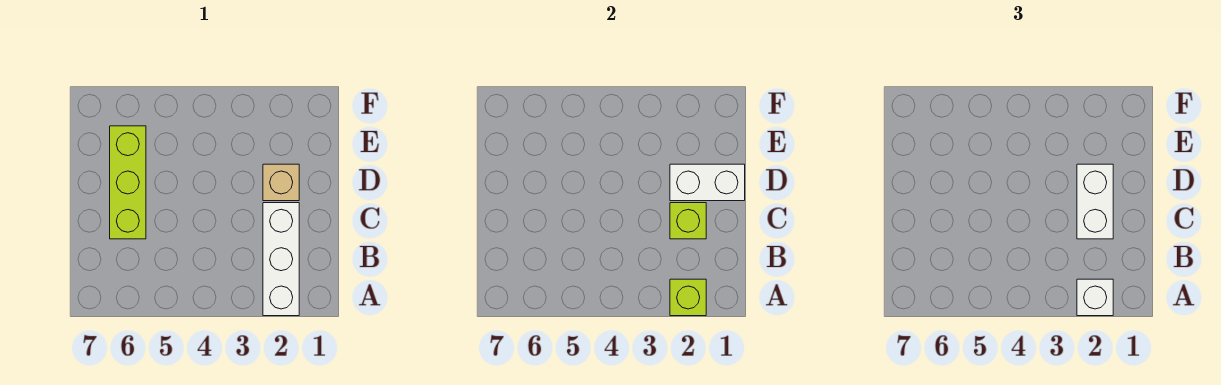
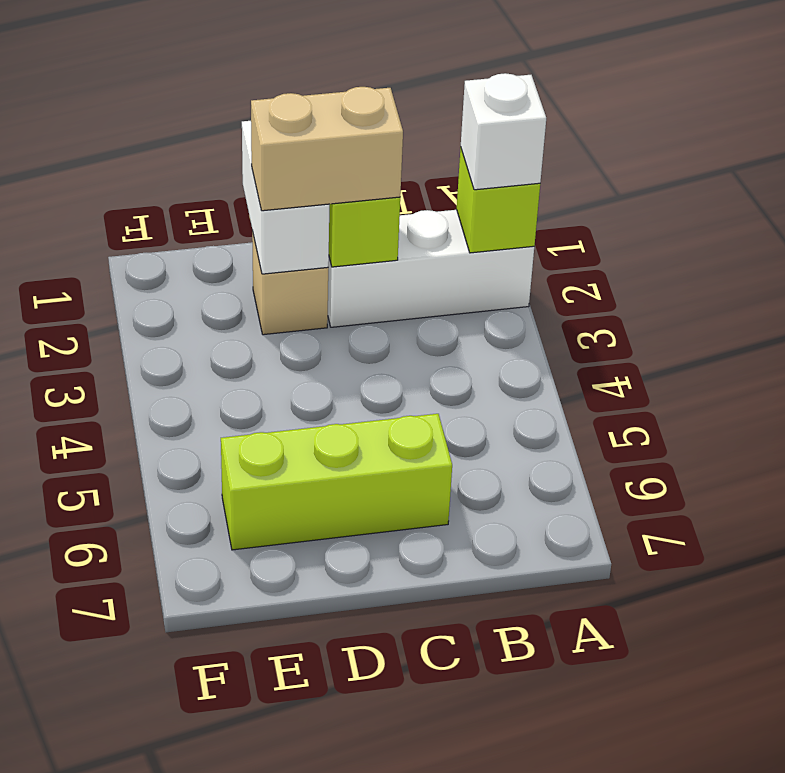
white 1x2 brick [1077,164,1113,239] -> tan 1x2 brick [251,87,403,211]

